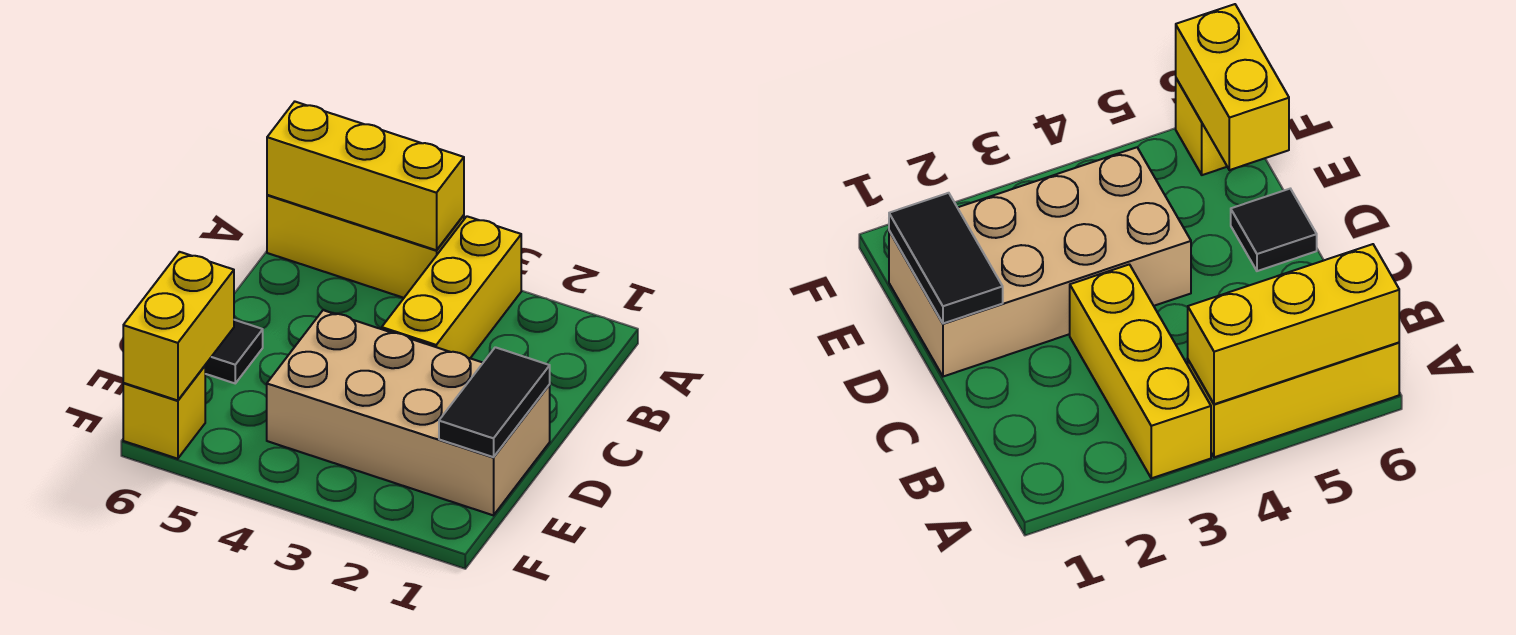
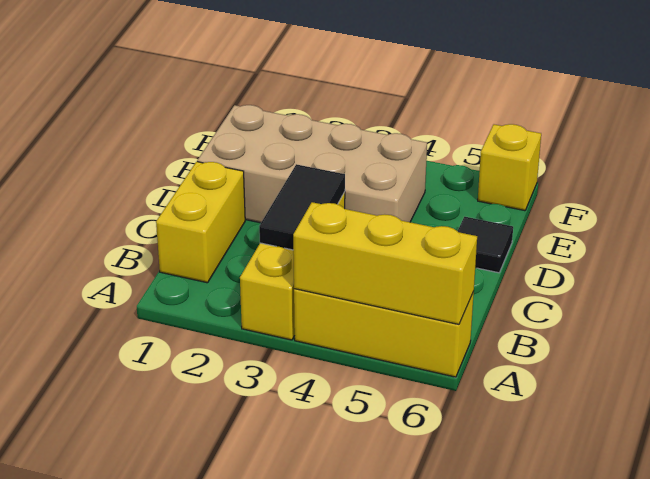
black 1x2 tile [439,347,550,457] -> black 1x2 tile moved to [259,164,345,250]
yellow 1x2 brick [123,252,234,401] -> yellow 1x2 brick moved to [156,162,245,283]

